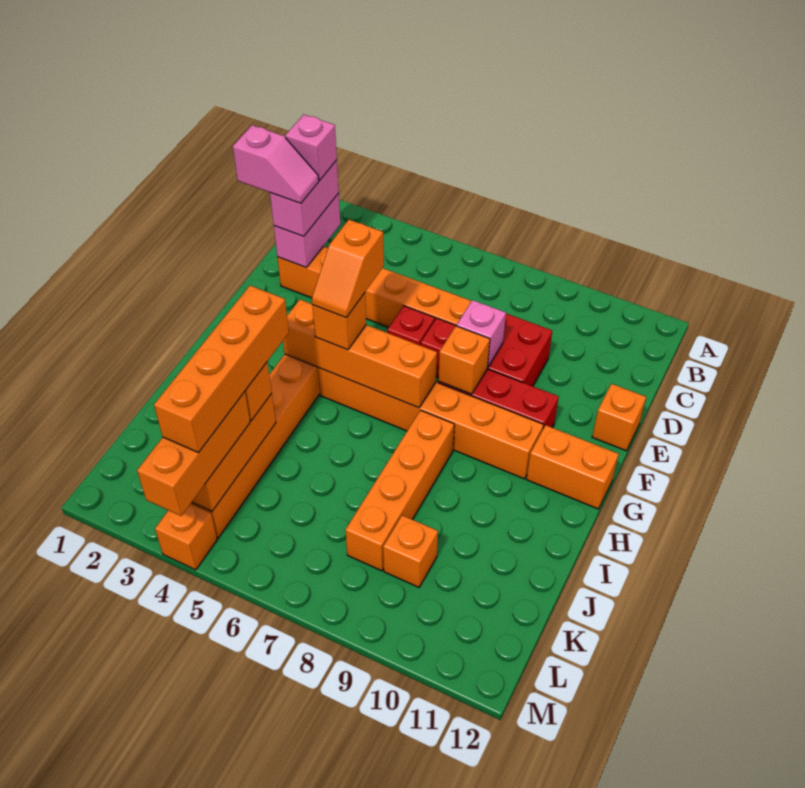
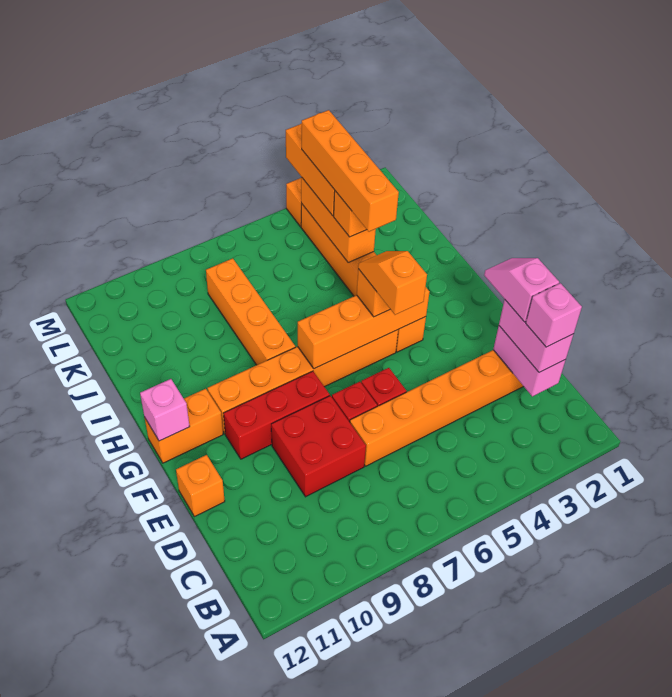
pink 1x2 slope [233,125,319,203] -> pink 1x2 slope turned to [484,258,559,322]
pink 1x1 brick [457,300,506,366] -> pink 1x1 brick moved to [140,379,190,441]
orange 1x1 brick [438,326,490,394] -> none
orange 1x1 brick [383,515,438,587] -> none

